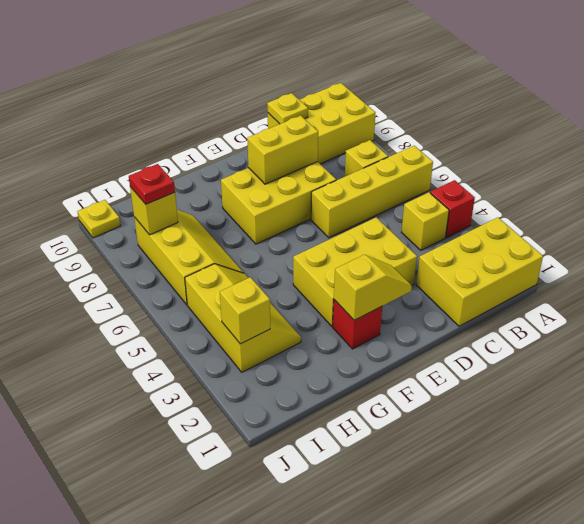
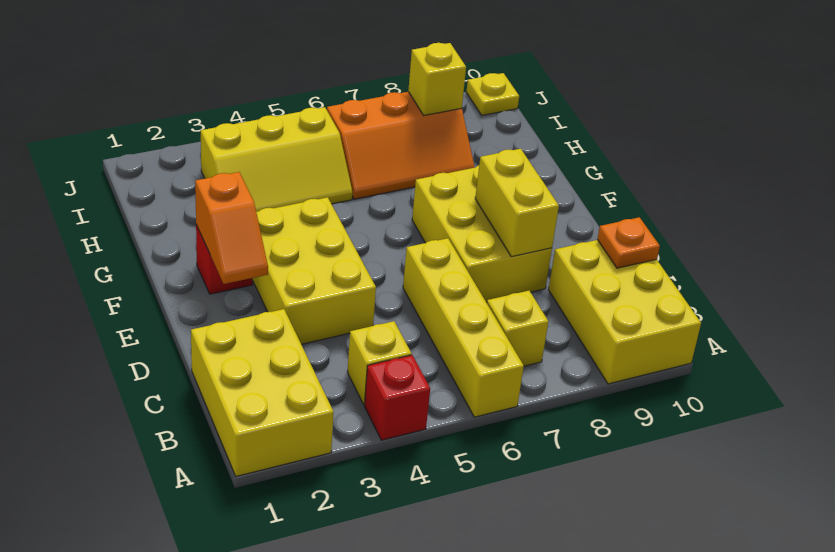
yellow 1x1 plate [267,93,308,124] -> orange 1x1 plate [597,217,660,268]
yellow 1x2 slope [334,255,412,320] -> orange 1x2 slope [195,172,268,284]
yellow 2x3 slope [134,210,244,305] -> orange 2x3 slope [327,92,475,199]
yellow 1x1 brick [220,277,270,344] -> none
red 1x1 plate [129,164,175,204] -> none

